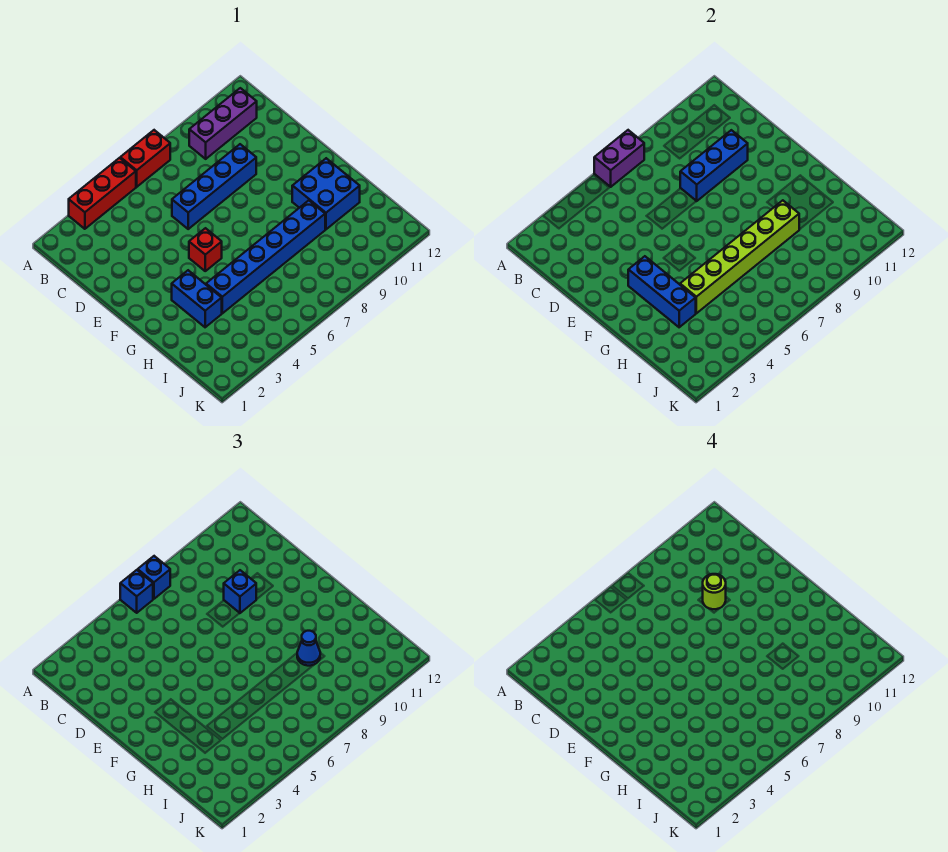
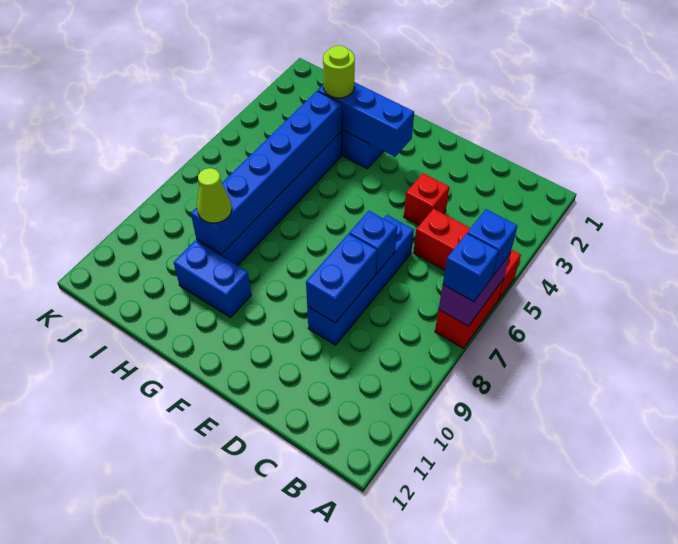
red 1x3 brick [69,158,136,229] -> red 1x3 brick turned to [414,209,521,300]
purple 1x3 brick [189,88,257,159] -> none
blue 1x3 brick [680,130,748,201] -> blue 1x2 brick [306,234,377,323]
blue 1x1 brick [224,570,256,613] -> blue 1x1 brick moved to [349,211,397,273]
lime 1x1 round brick [703,574,726,609] -> lime 1x1 round brick moved to [323,46,355,98]
red 1x1 brick [189,228,222,271] -> red 1x1 brick moved to [404,173,449,225]
blue 2x2 brick [292,158,360,229] -> blue 1x2 brick [174,240,251,318]
lime 1x6 brick [680,200,799,313] -> blue 1x6 brick [191,91,342,254]
blue 1x1 cone [297,631,320,666] -> lime 1x1 cone [197,168,232,223]

